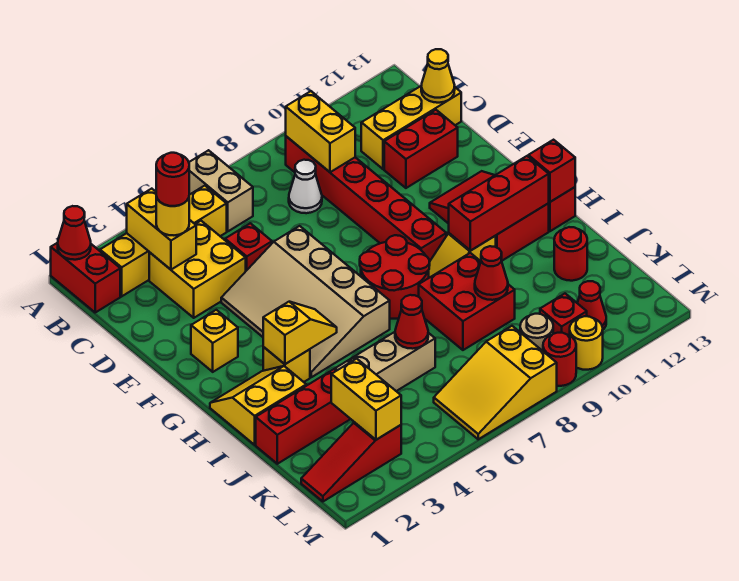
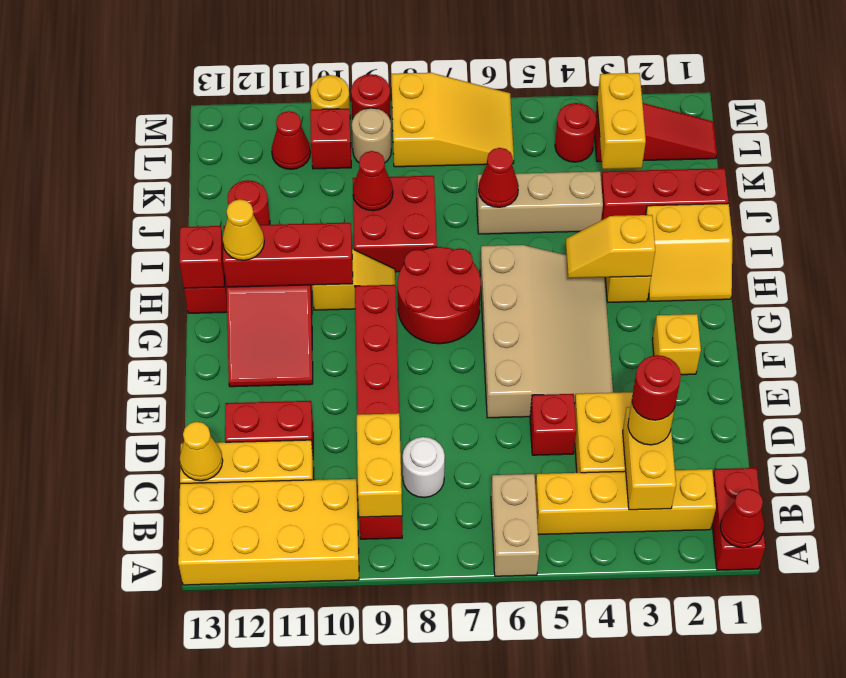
none -> yellow 2x4 brick [178,479,359,585]
white 1x1 cone [289,160,322,213] -> white 1x1 round brick [403,437,445,498]
none -> yellow 1x1 cone [222,199,264,260]
none -> red 1x1 round brick [555,103,596,162]

